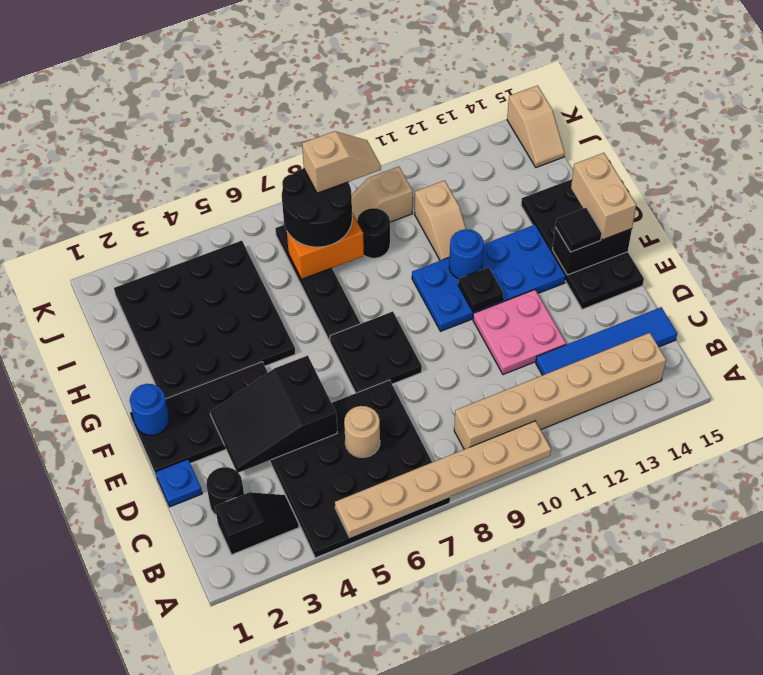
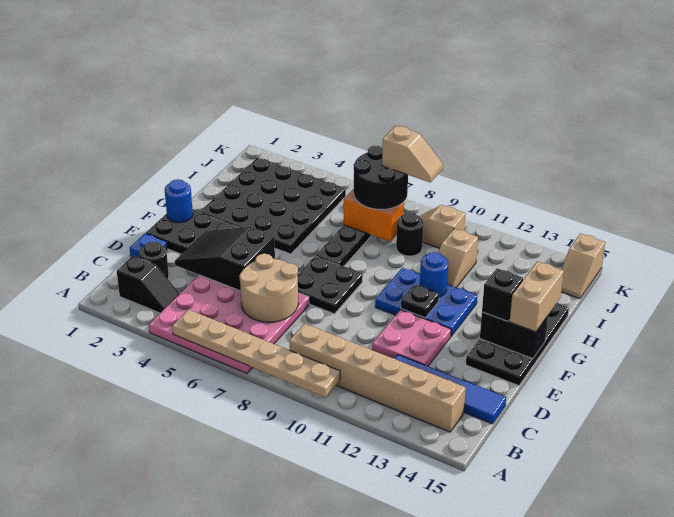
black 4x4 plate [269,380,450,558] -> pink 4x4 plate [149,275,309,373]
tan 1x1 round brick [344,406,380,457] -> tan 2x2 round brick [239,254,298,322]
blue 2x4 plate [412,225,566,331] -> blue 2x3 plate [375,268,477,336]
black 1x1 tile [555,208,602,252] -> black 1x1 brick [482,268,523,321]

